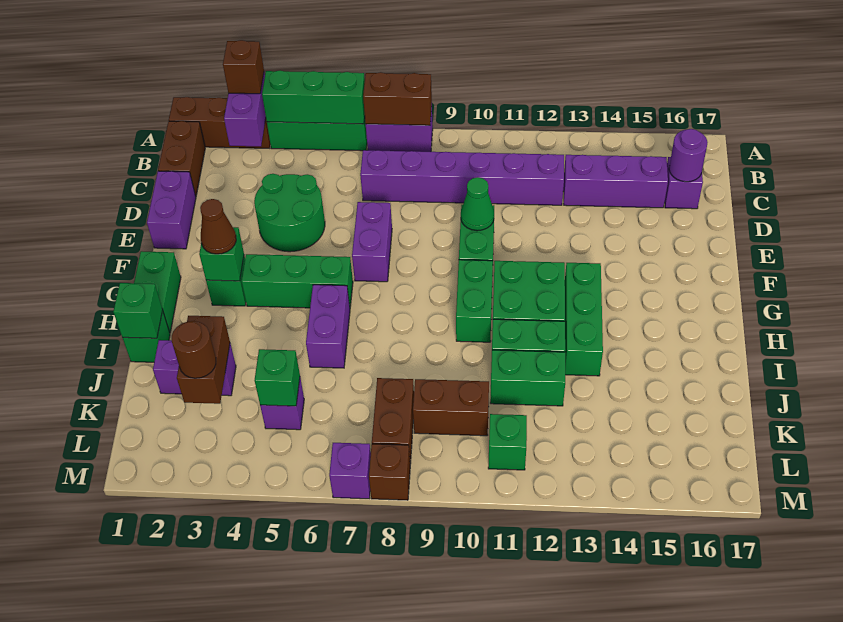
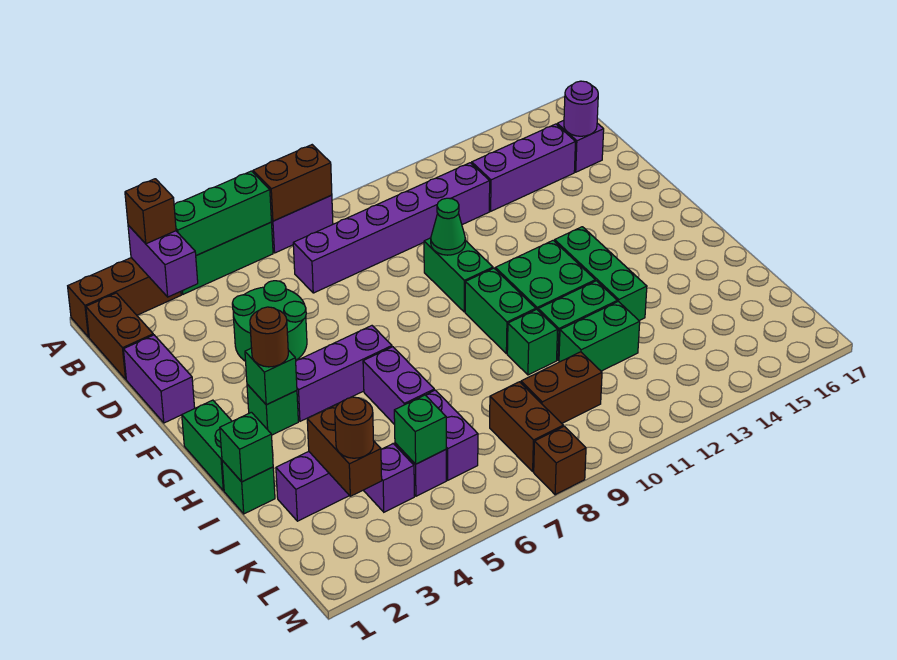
purple 1x2 brick [352,202,392,282] -> purple 1x2 brick moved to [426,390,478,480]
brown 1x1 cone [200,199,236,254] -> brown 1x1 round brick [250,307,288,367]
green 1x3 brick [242,254,353,308] -> purple 1x3 brick [296,326,392,421]
green 1x1 brick [488,414,527,470] -> green 1x1 brick moved to [507,309,558,375]
purple 1x1 brick [329,443,371,499] -> purple 1x1 brick moved to [364,444,414,512]

